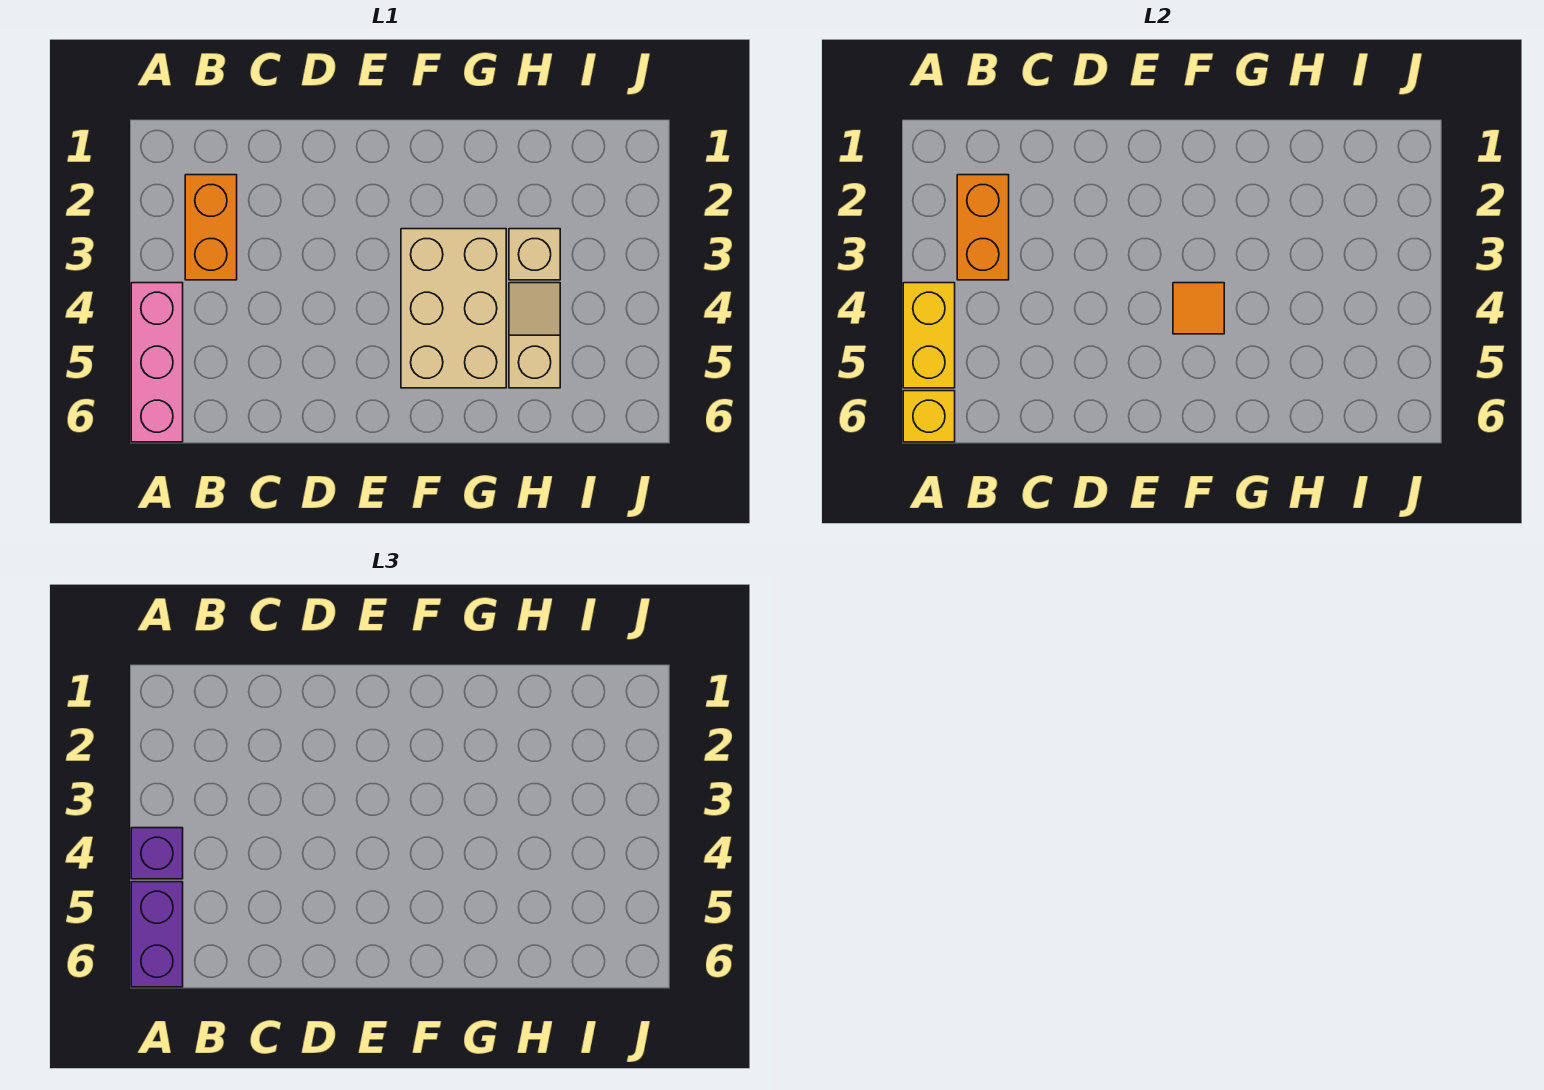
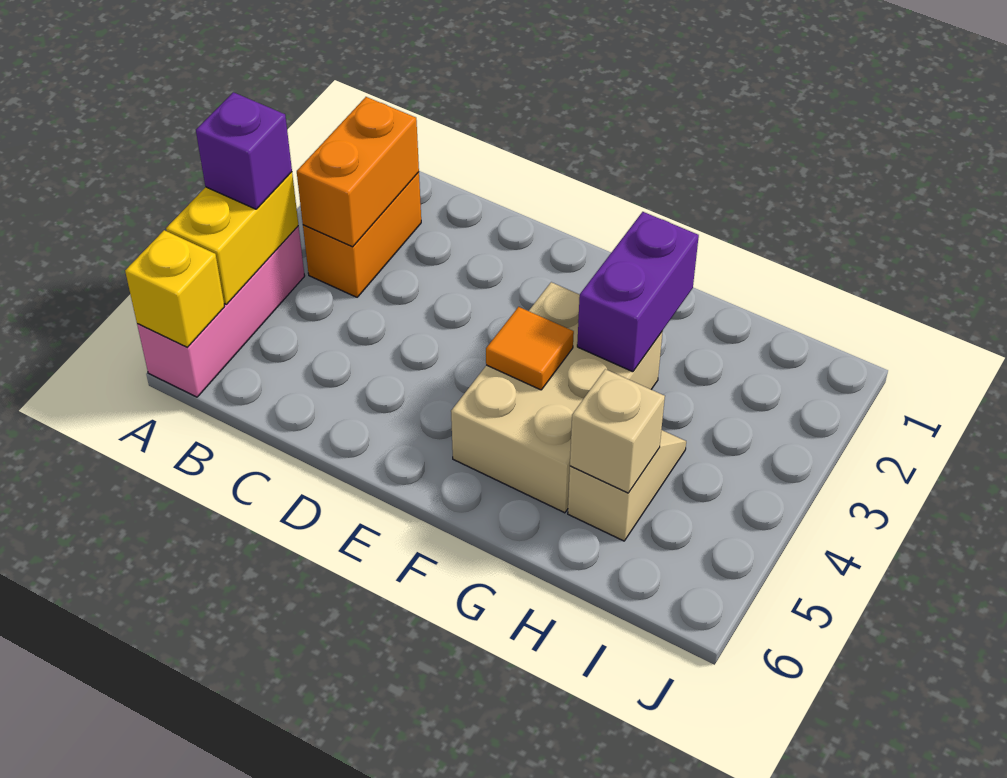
purple 1x2 brick [131,882,183,987] -> purple 1x2 brick moved to [577,212,699,372]
tan 1x1 brick [509,229,560,280] -> tan 1x1 brick moved to [570,369,665,493]

